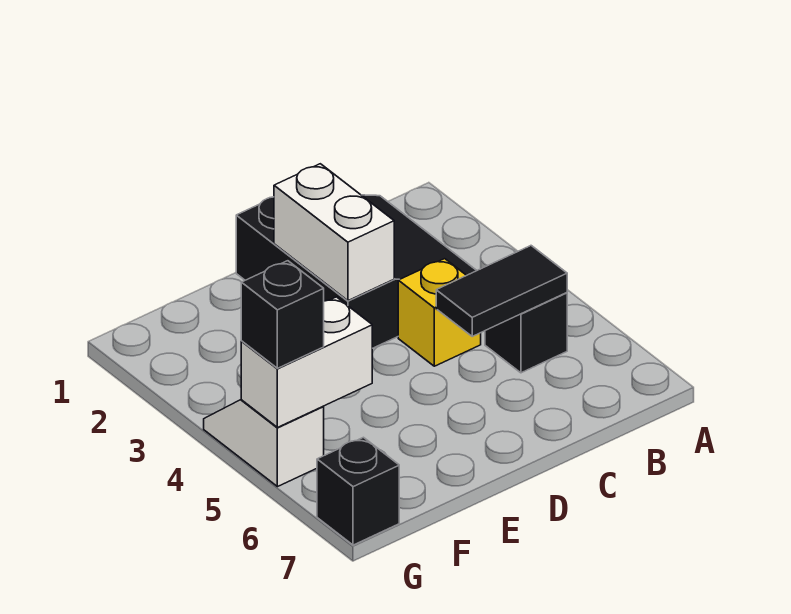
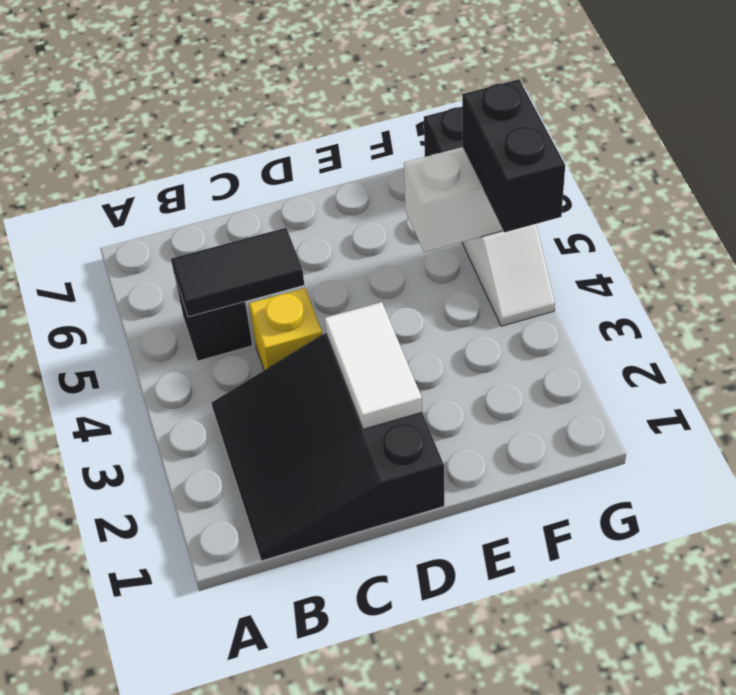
white 1x2 brick [274,164,394,301] -> white 1x2 tile [324,302,422,429]
black 1x1 brick [241,261,324,368] -> black 1x2 brick [462,79,565,232]

